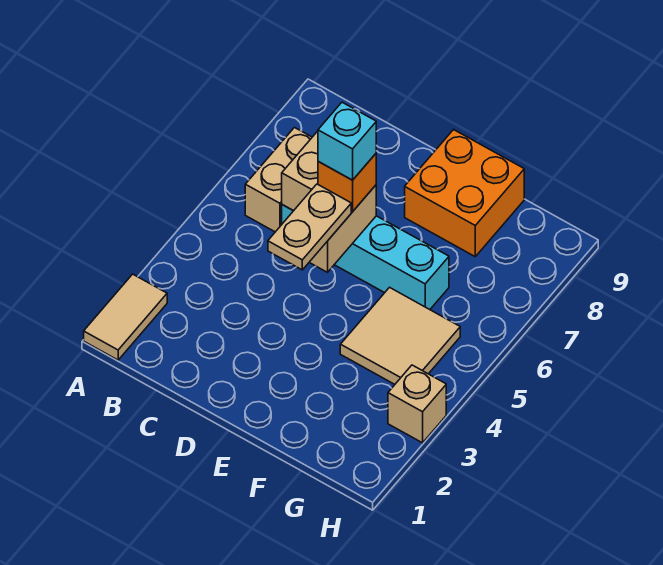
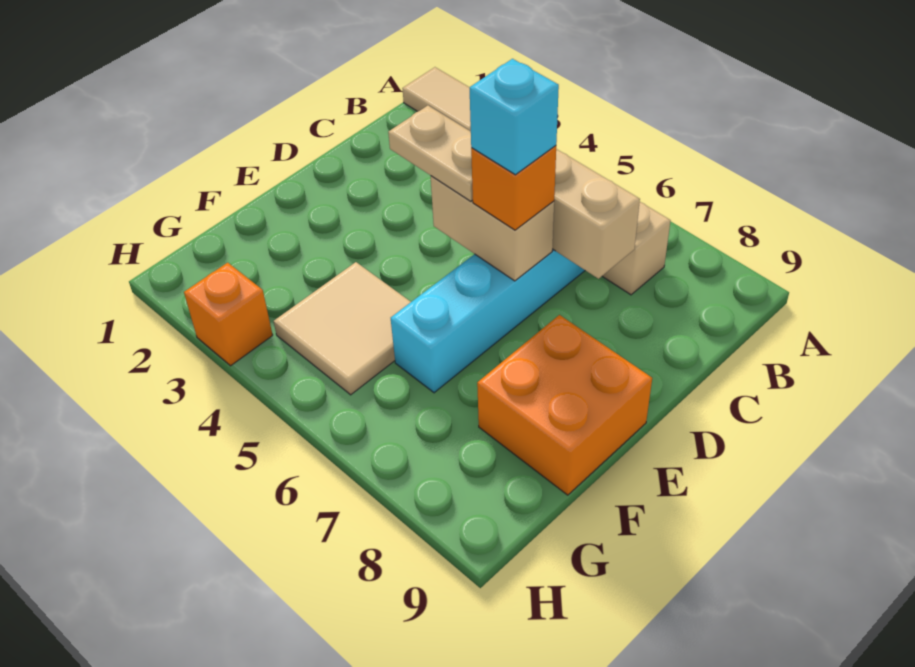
tan 1x1 brick [388,365,446,443] -> orange 1x1 brick [184,263,273,366]

